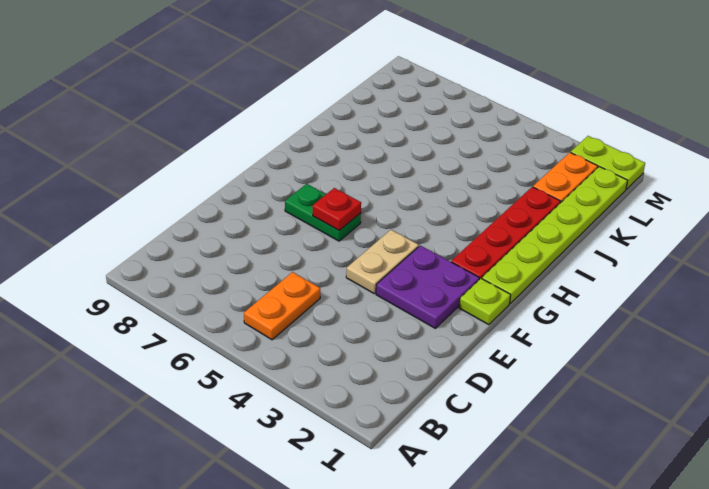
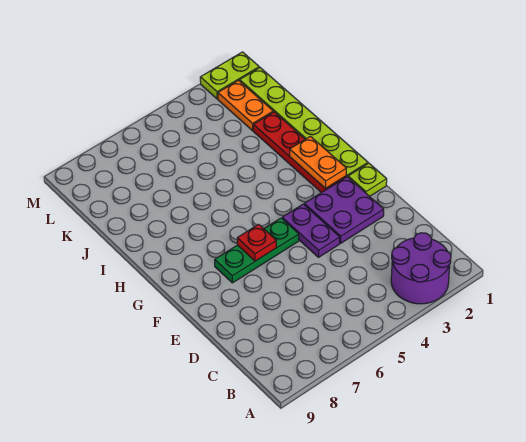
none -> purple 2x2 round brick [391,233,451,304]
orange 1x2 plate [244,272,320,340] -> orange 1x2 plate moved to [290,136,346,189]
tan 1x2 plate [346,230,419,294] -> purple 1x2 plate [282,204,340,257]
green 1x2 plate [285,184,361,241] -> green 1x3 plate [215,218,299,283]

